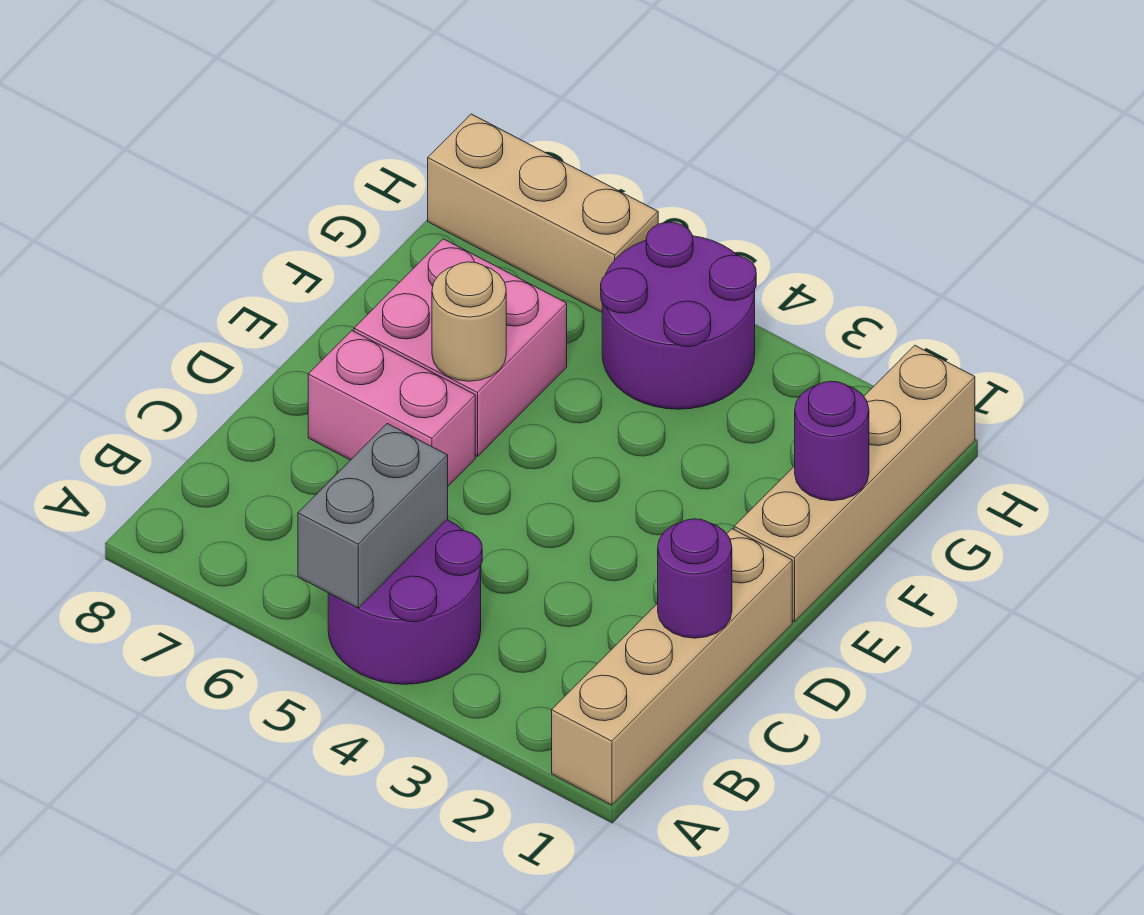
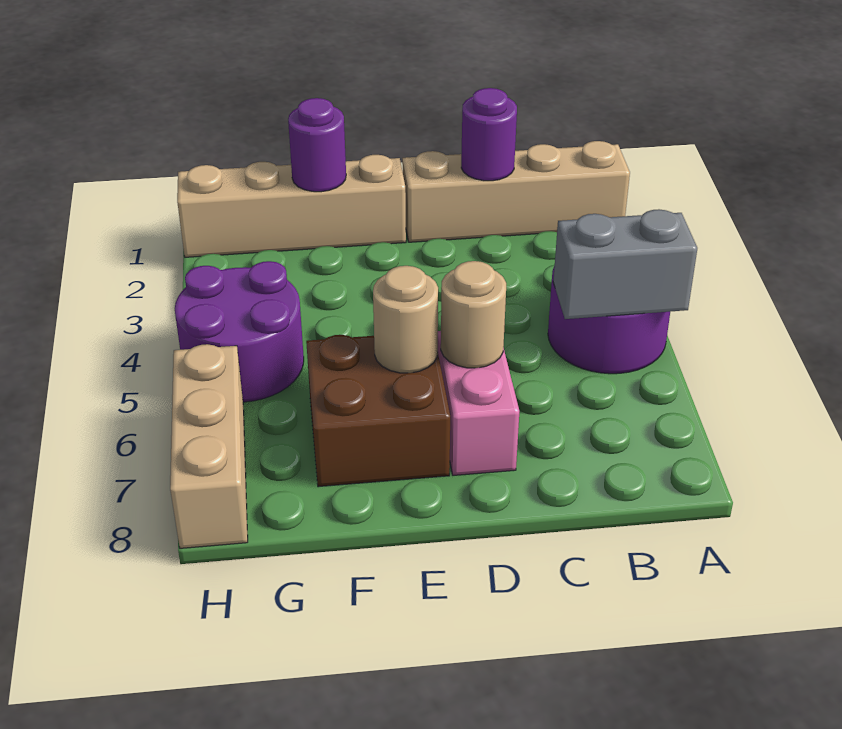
none -> tan 1x1 round brick [441,261,506,368]
pink 2x2 brick [354,239,567,456] -> brown 2x2 brick [306,335,450,487]

